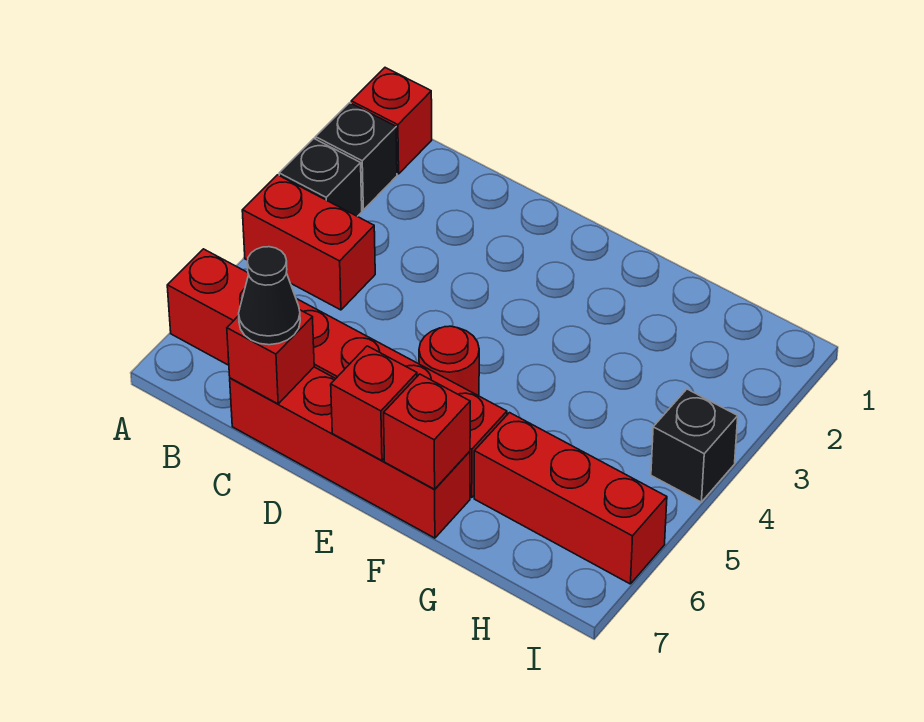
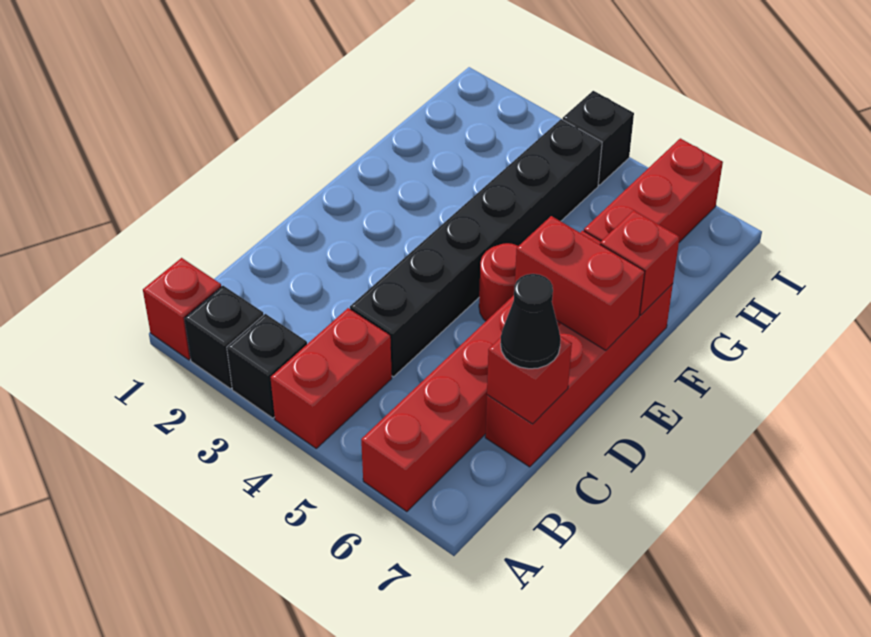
none -> black 1x6 brick [350,119,602,377]
red 1x1 brick [331,346,417,461] -> red 1x2 brick [515,216,645,350]

